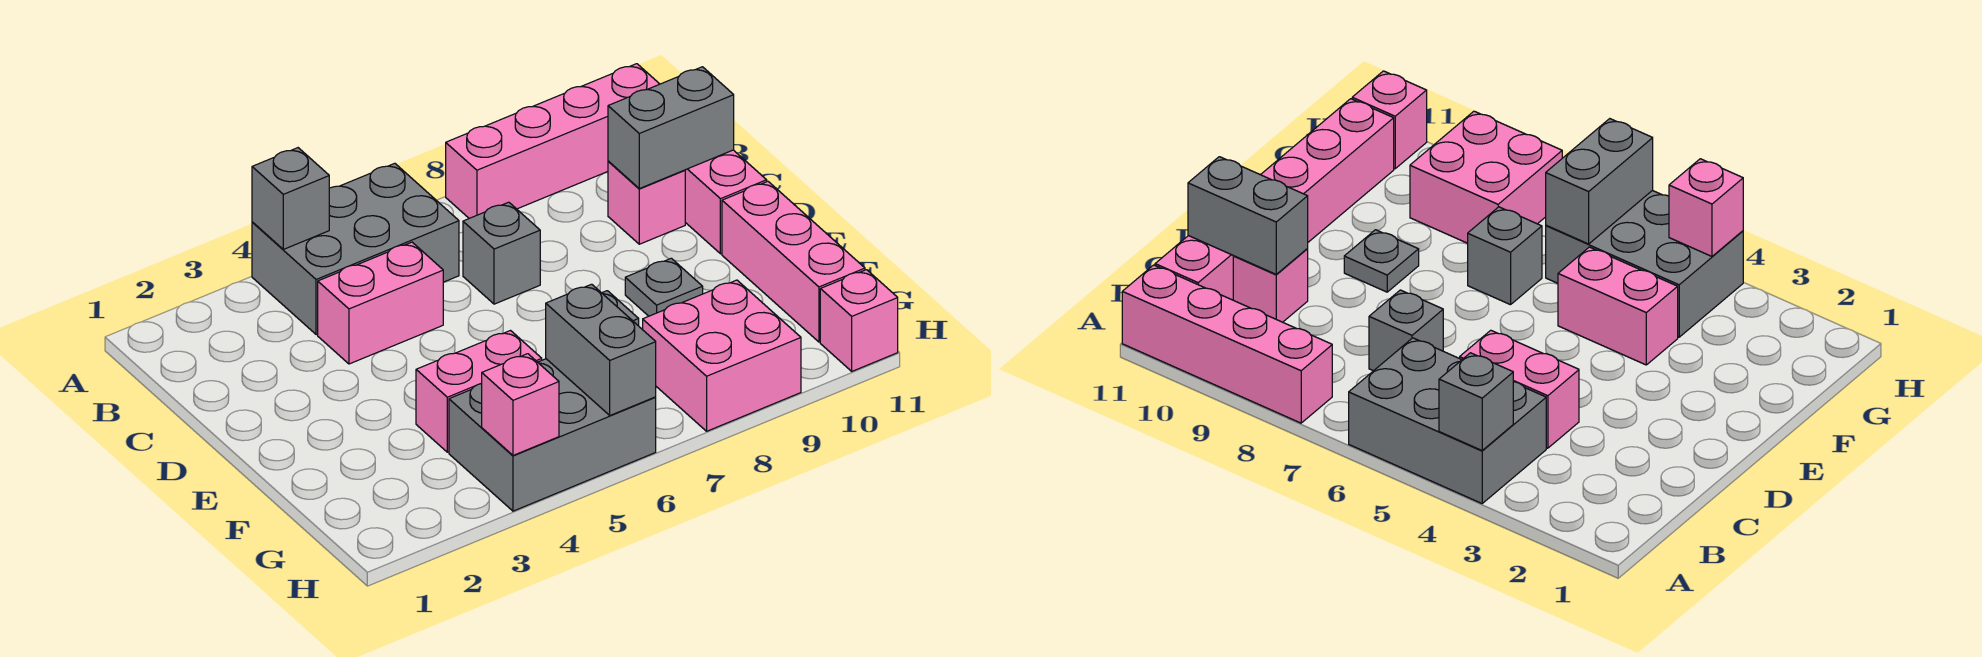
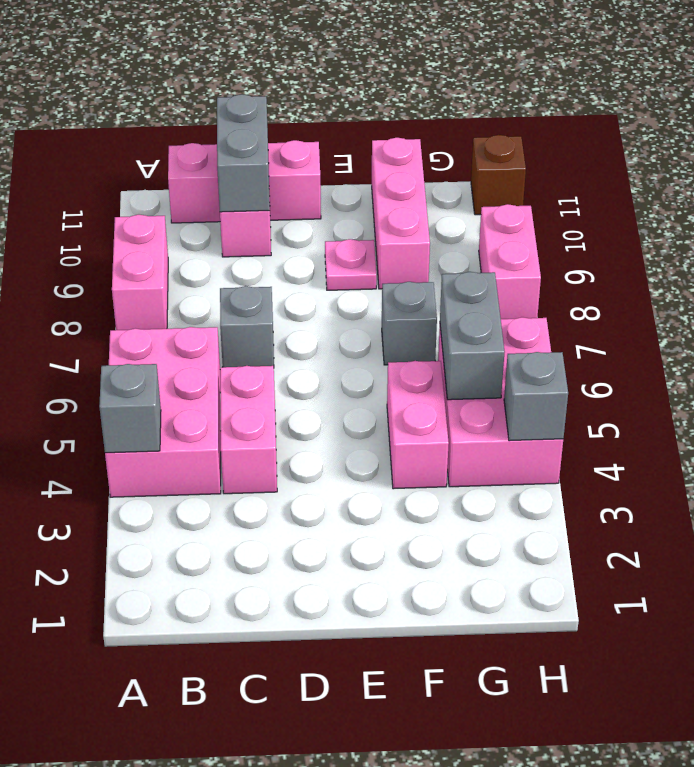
grey 2x3 brick [252,163,459,335] -> pink 2x3 brick [105,327,221,497]
pink 1x4 brick [446,64,659,218] -> pink 1x2 brick [112,215,168,330]
grey 1x1 plate [625,258,703,316] -> pink 1x1 plate [325,239,376,290]
pink 1x3 brick [722,181,865,342] -> pink 1x3 brick turned to [372,138,430,289]
grey 2x3 brick [449,359,656,511] -> pink 2x3 brick [438,317,563,487]
grey 1x2 brick [546,284,656,415] -> grey 1x2 brick turned to [440,272,505,400]
pink 2x2 brick [643,280,801,431] -> pink 1x2 brick [479,204,541,319]
pink 1x1 brick [481,354,559,455] -> grey 1x1 brick [504,352,568,441]
pink 1x1 brick [820,270,898,371] -> brown 1x1 brick [471,135,526,215]

